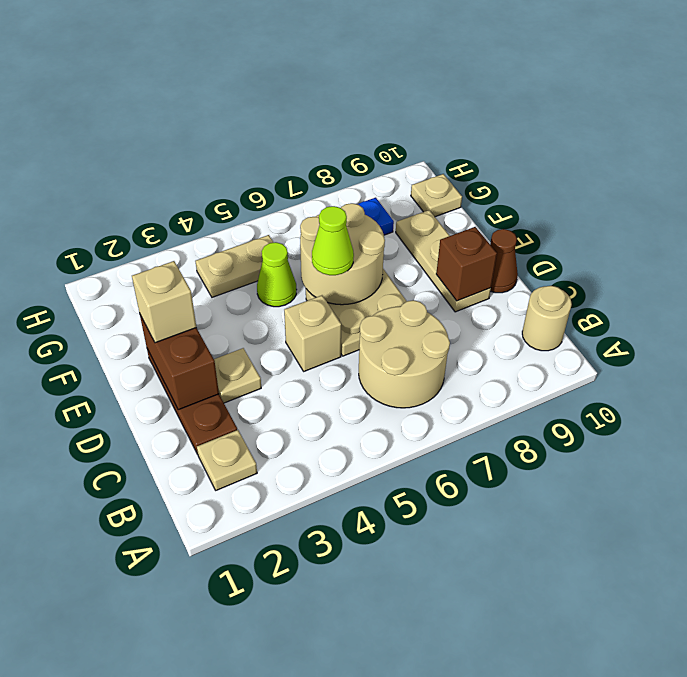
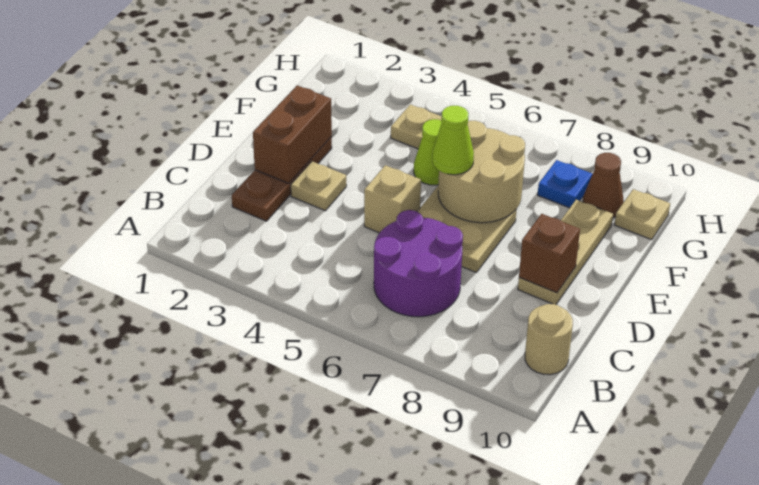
tan 1x1 plate [197,430,257,490] -> none
tan 2x2 round brick [359,300,450,408] -> purple 2x2 round brick [374,210,463,317]
brown 1x1 cone [490,229,518,293] -> brown 1x1 cone moved to [583,153,624,218]
tan 1x1 brick [132,261,196,343] -> none

